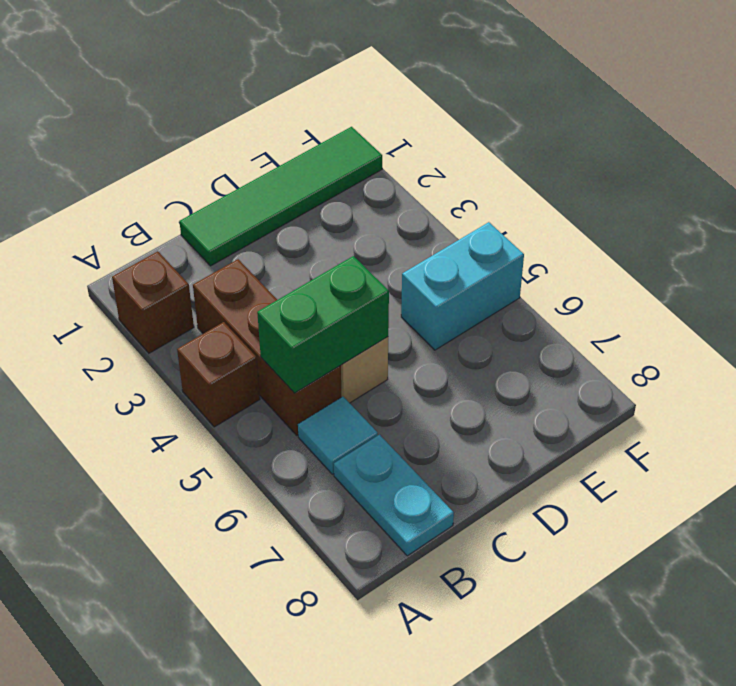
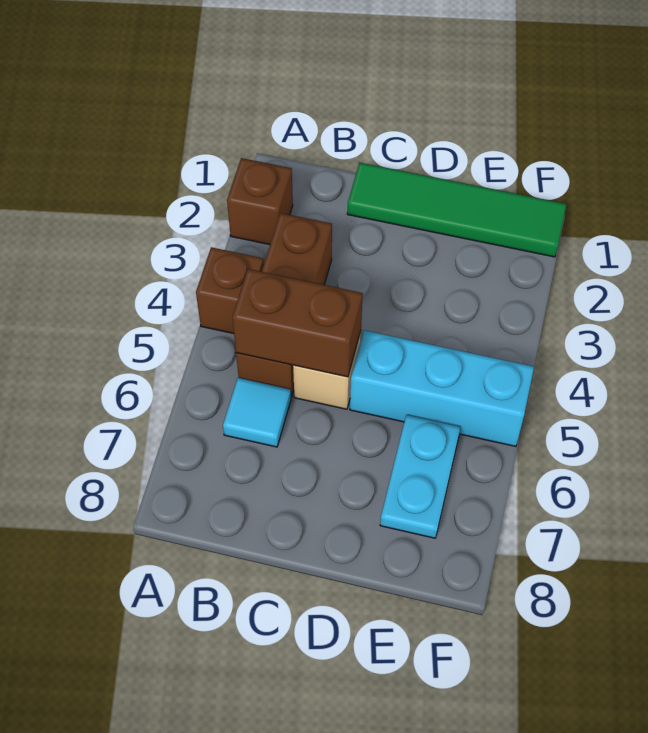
green 1x2 brick [257,256,389,393] -> brown 1x2 brick [232,269,363,377]
cyan 1x2 plate [334,435,454,556] -> cyan 1x2 plate moved to [380,415,460,538]
cyan 1x2 brick [401,222,524,350] -> cyan 1x3 brick [350,330,534,446]

